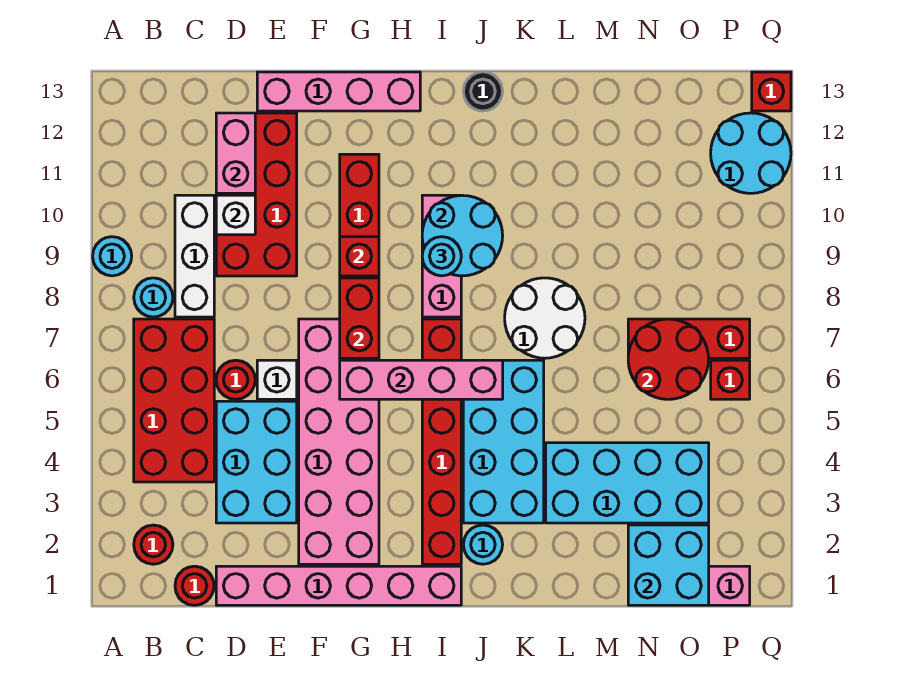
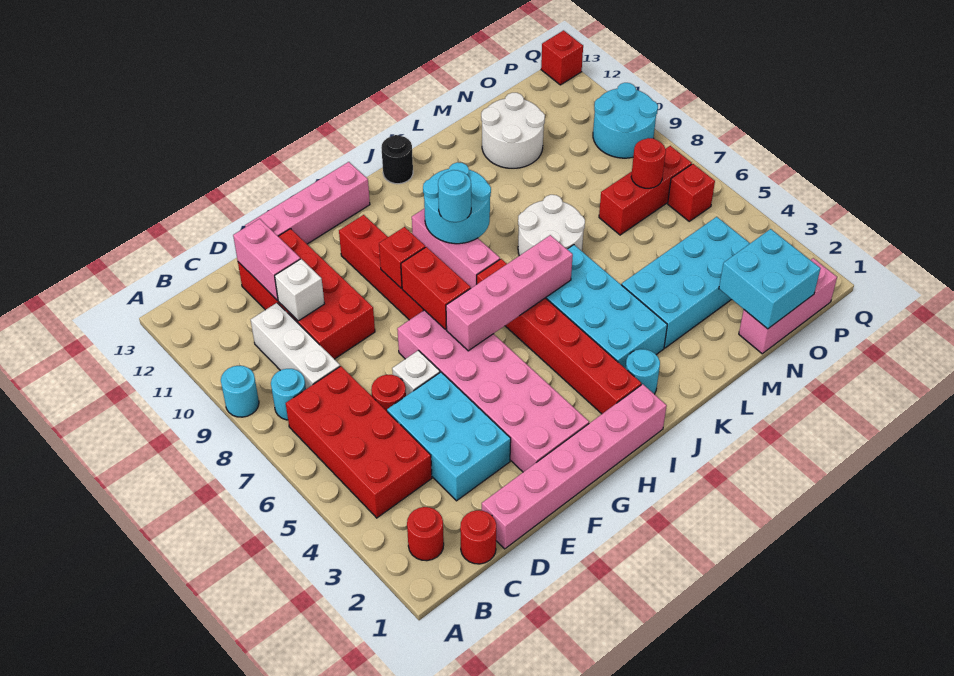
none -> white 2x2 round brick [481,93,545,168]
red 2x2 round brick [628,319,709,399] -> red 1x1 round brick [631,138,666,188]
cyan 2x2 round brick [711,113,791,193] -> cyan 2x2 round brick moved to [593,83,658,158]

